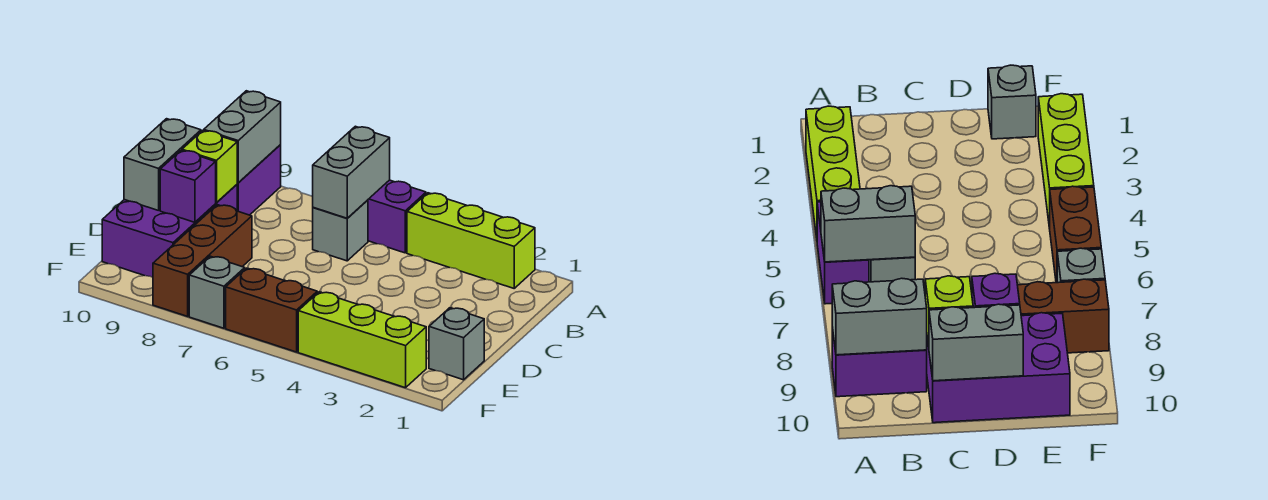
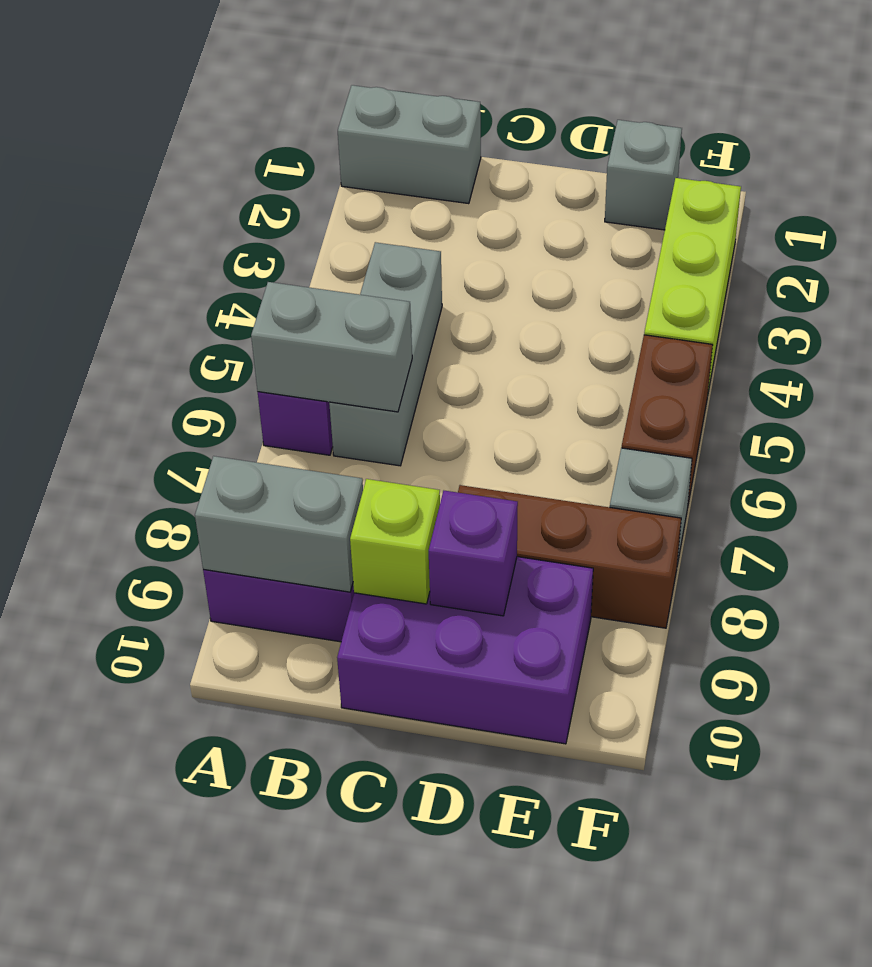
lime 1x3 brick [407,193,535,288] -> none
grey 1x1 brick [313,200,368,261] -> grey 1x3 brick [329,242,442,466]
grey 1x2 brick [124,119,201,211] -> grey 1x2 brick moved to [338,85,481,204]

